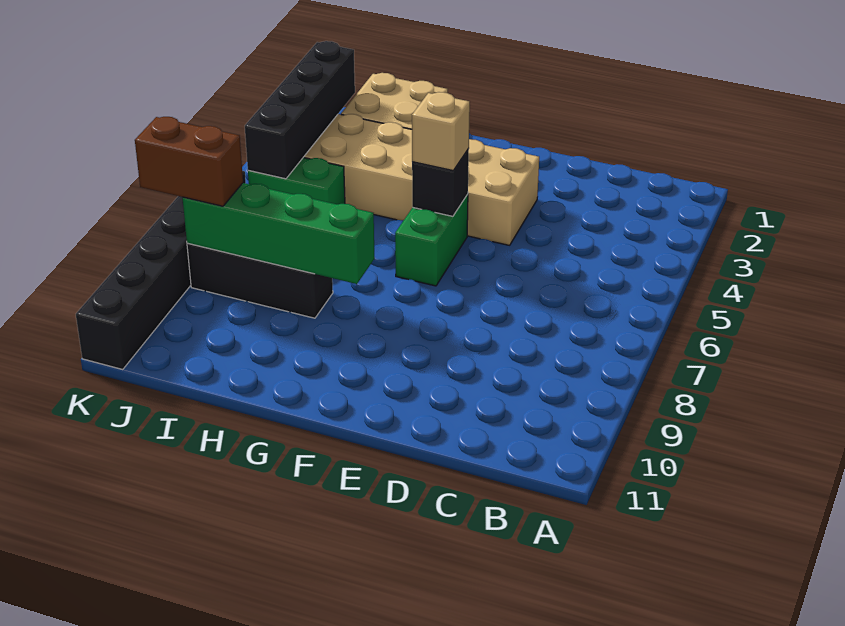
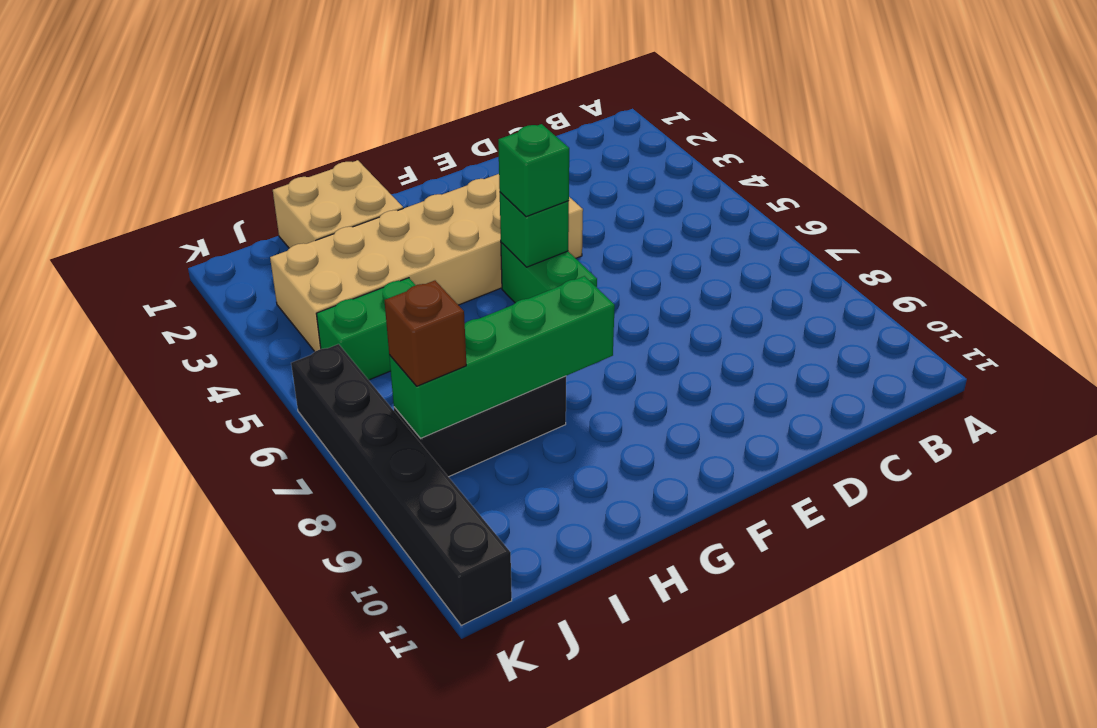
black 1x1 brick [412,149,469,216] -> green 1x1 brick [500,192,569,267]
tan 1x1 brick [412,92,470,171] -> green 1x1 brick [498,124,569,217]
black 1x4 brick [245,41,355,179] -> none
brown 1x2 brick [135,117,243,206] -> brown 1x1 brick [384,281,466,386]

